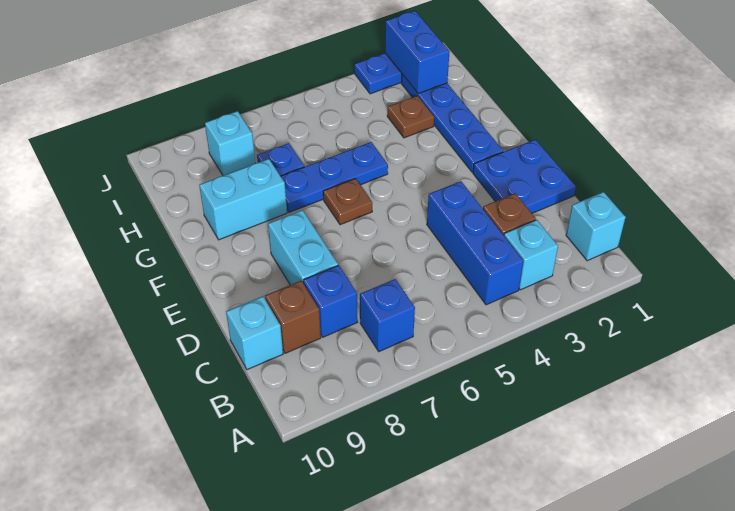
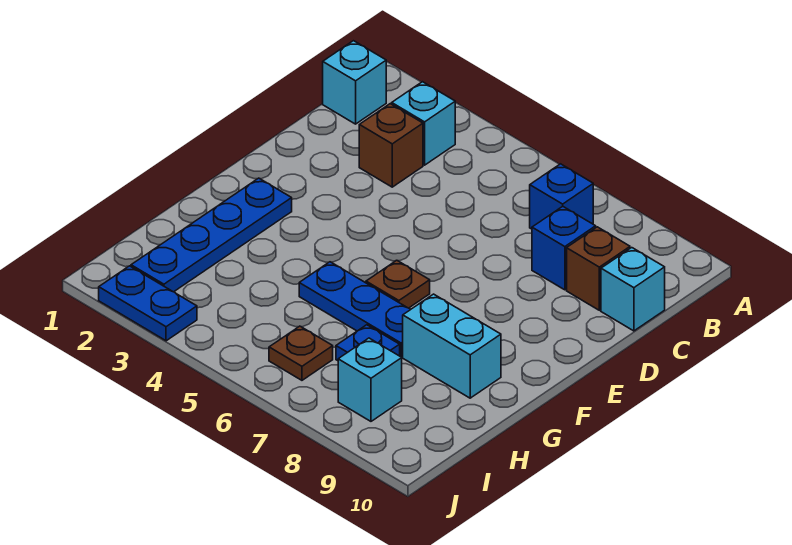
blue 1x3 brick [427,181,523,305] -> none
blue 2x2 plate [473,139,576,213] -> none
cyan 1x2 brick [268,210,338,285] -> none
brown 1x1 plate [387,96,434,138] -> brown 1x1 plate moved to [269,326,333,380]
blue 1x2 brick [385,11,450,94] -> none

